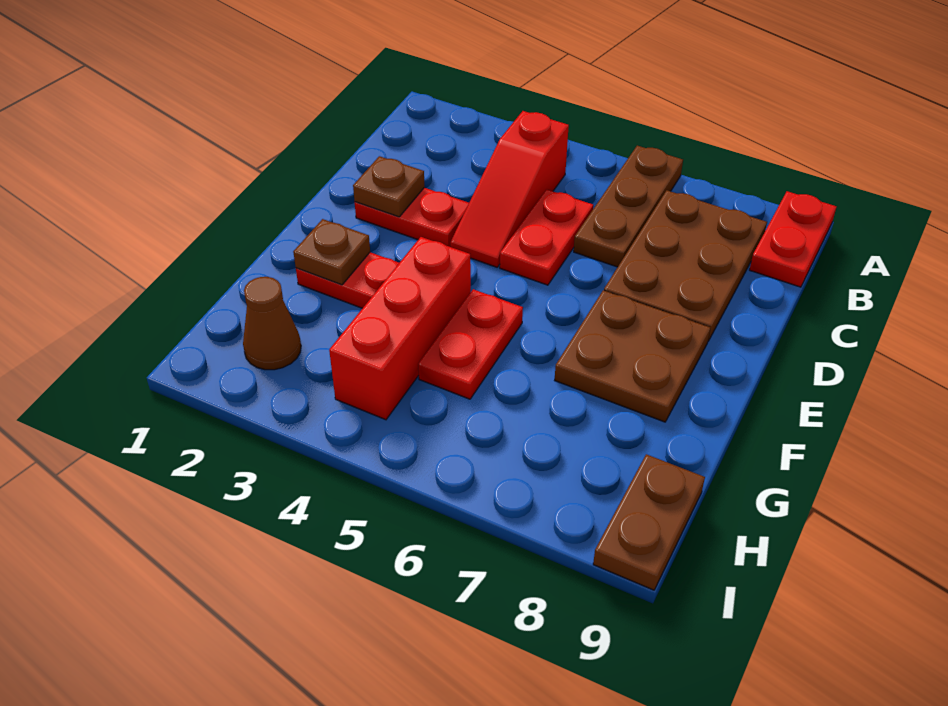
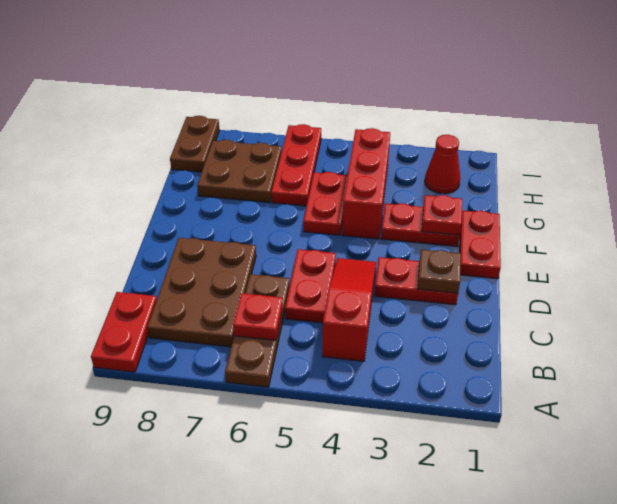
none -> red 1x1 plate [233,293,283,340]
none -> red 1x2 plate [460,211,501,279]
brown 2x2 plate [555,290,710,422] -> brown 2x2 plate moved to [197,140,281,203]
brown 1x1 plate [293,219,370,285] -> red 1x1 plate [422,195,462,235]
none -> red 1x3 plate [271,124,321,206]
brown 1x1 cone [243,277,301,370] -> red 1x1 cone [425,135,460,194]

